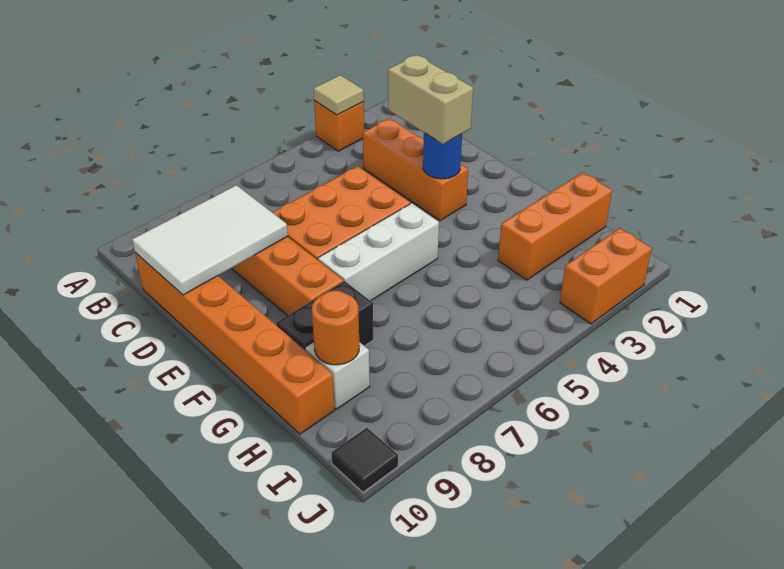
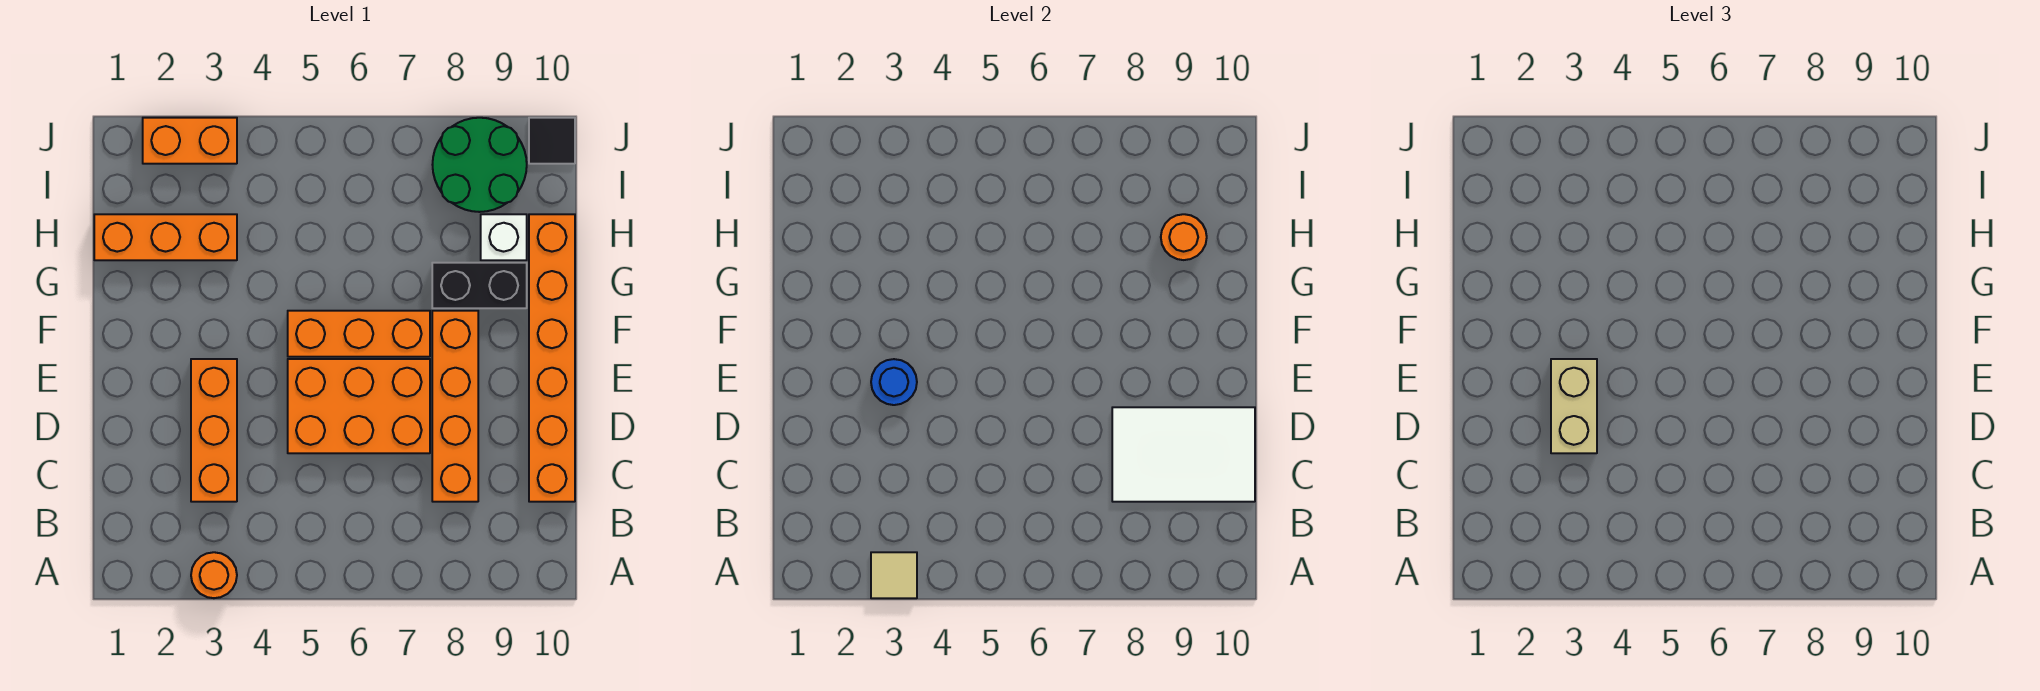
orange 1x1 brick [314,101,364,151] -> orange 1x1 round brick [191,552,237,598]
white 1x3 brick [318,203,439,301] -> orange 1x3 brick [288,311,430,357]
none -> green 2x2 round brick [432,118,527,212]

